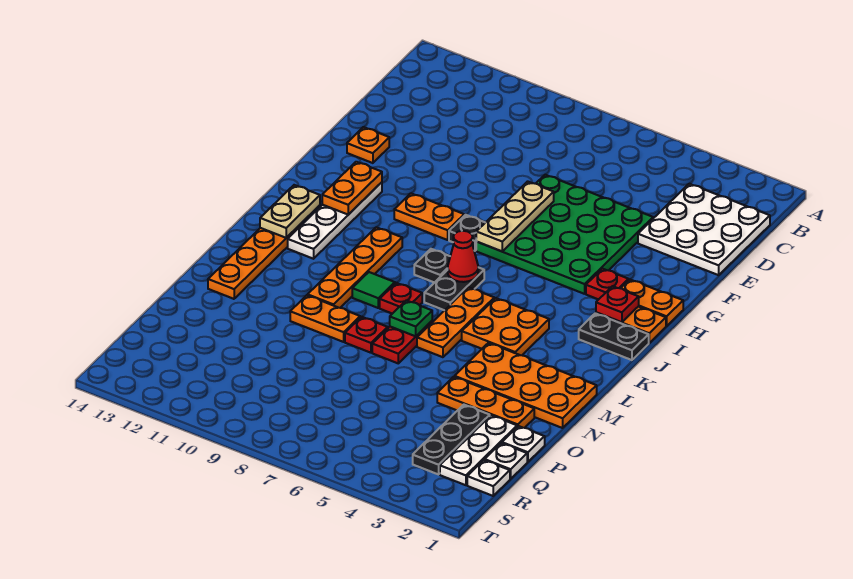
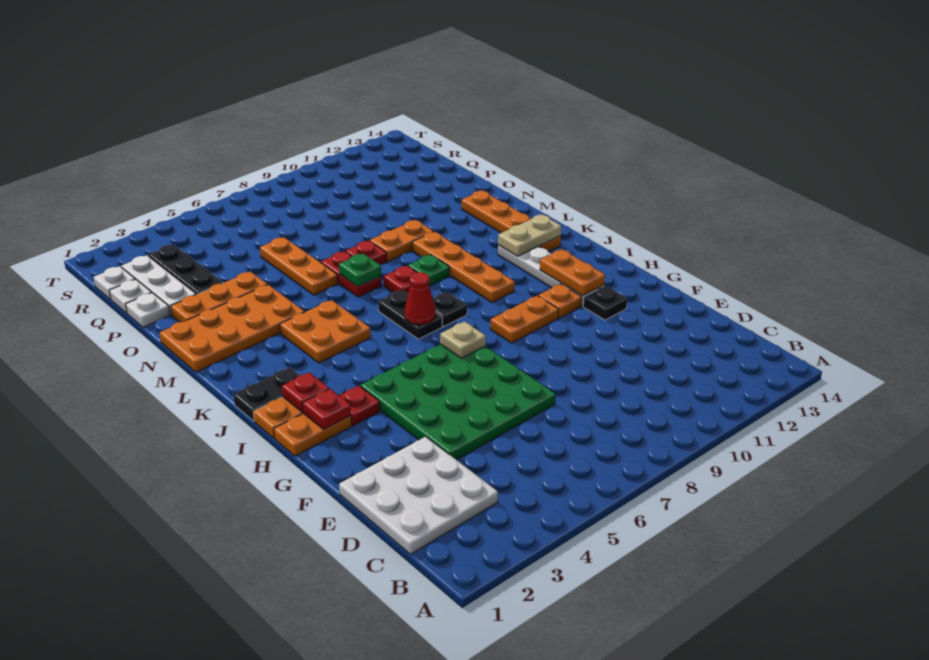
tan 1x3 plate [476,181,554,251] -> tan 1x1 plate [440,321,486,358]
orange 1x1 plate [347,127,389,163] -> orange 1x1 plate moved to [538,284,582,318]
none -> red 1x1 plate [302,389,351,429]
black 1x1 plate [449,215,485,251] -> black 1x1 plate moved to [583,286,627,320]
tan 1x2 plate [260,185,320,238] -> tan 1x2 plate turned to [498,215,561,256]
orange 1x3 plate [417,287,494,357] -> orange 1x3 plate moved to [260,237,338,295]
green 1x1 tile [352,272,395,308] -> green 1x1 plate [408,255,450,286]

